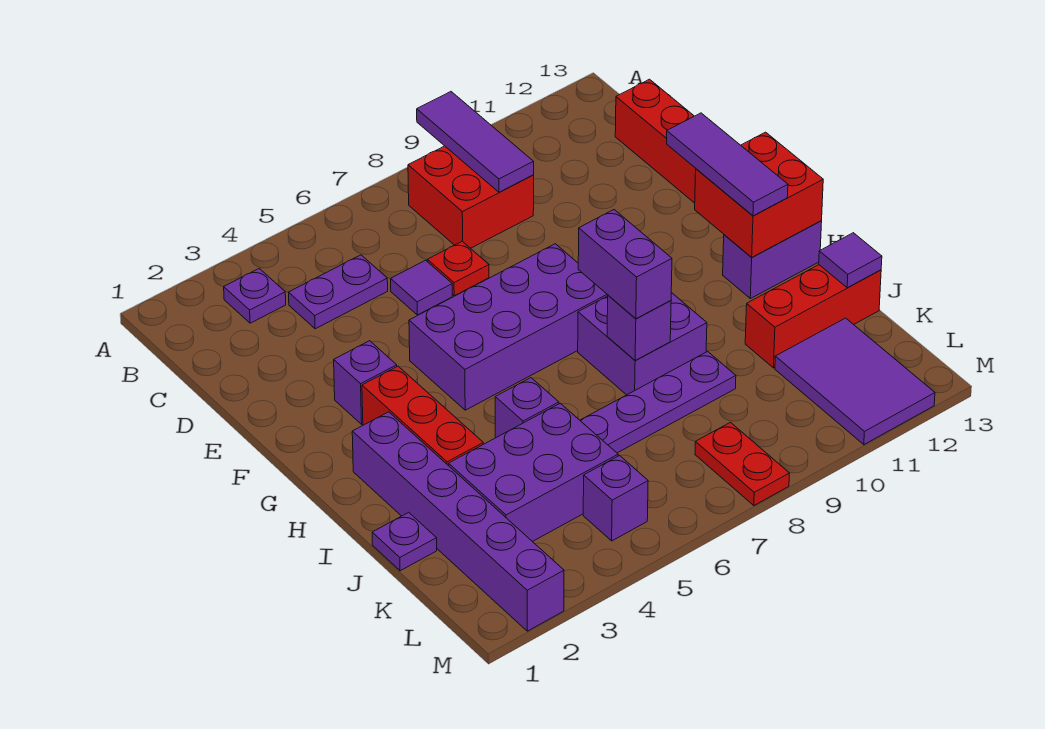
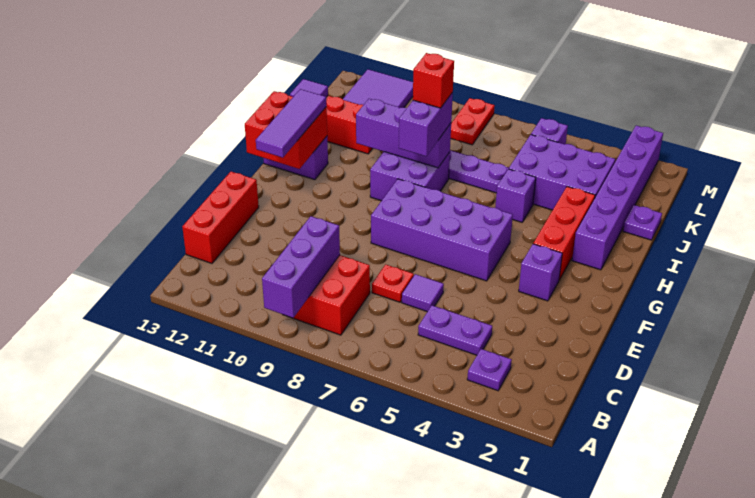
purple 1x3 tile [417,92,534,192] -> purple 1x3 brick [262,216,340,318]
purple 1x1 brick [607,295,671,361] -> purple 1x3 brick [356,99,451,168]
none -> red 1x1 brick [413,53,454,108]

